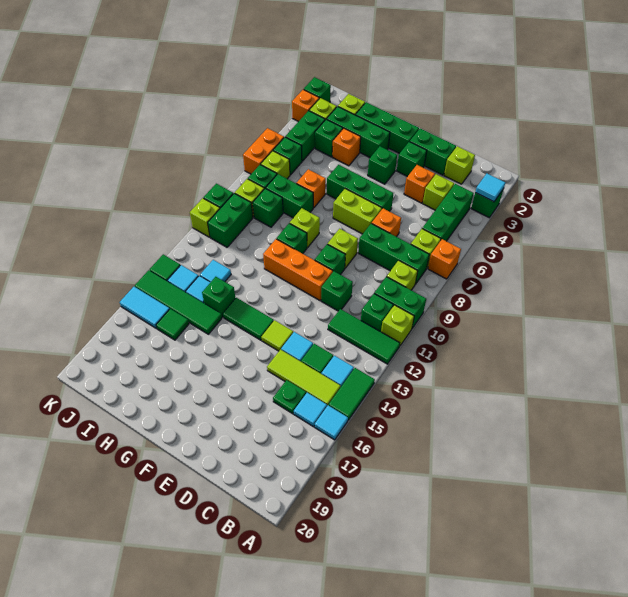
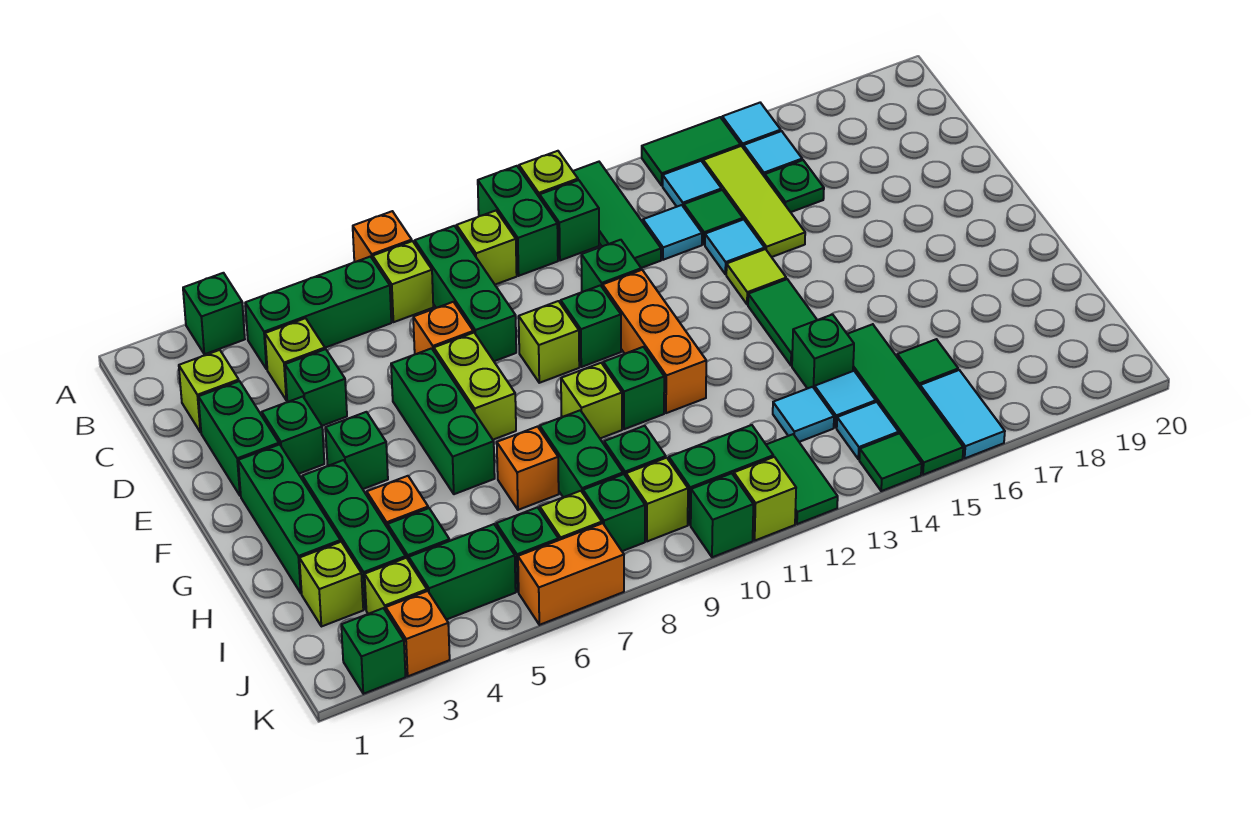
cyan 1x1 tile [475,174,505,202] -> cyan 1x1 tile moved to [643,205,702,260]
orange 1x1 brick [404,165,435,203] -> green 1x1 brick [285,349,347,426]
none -> green 1x2 tile [766,434,838,524]

